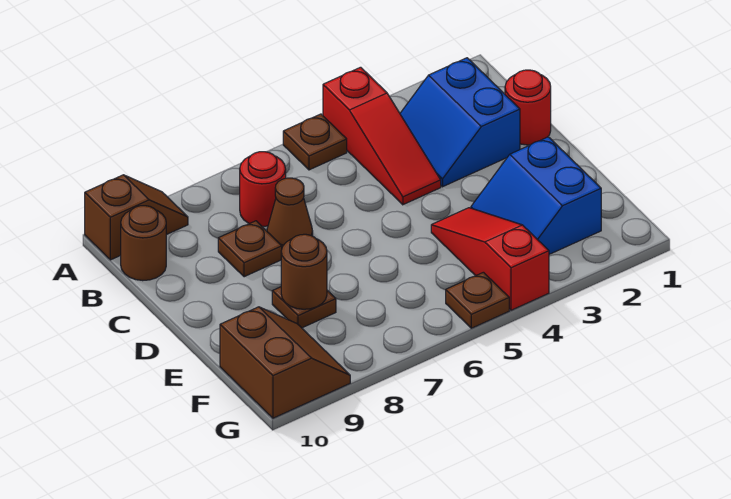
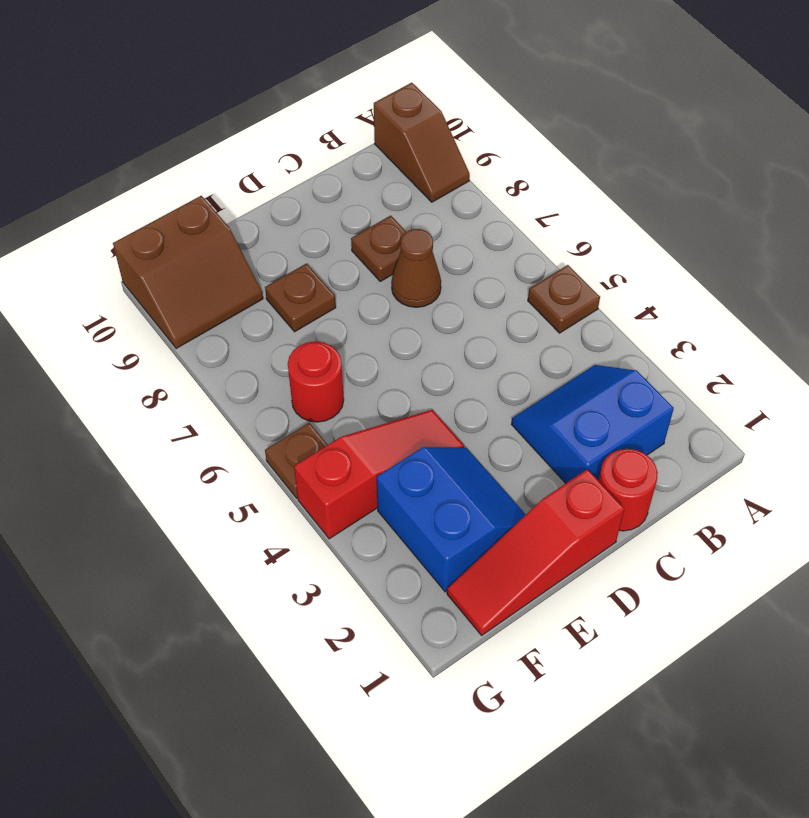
red 1x3 slope [323,67,441,205] -> red 1x3 slope moved to [447,469,624,635]
red 1x1 round brick [240,152,286,227] -> red 1x1 round brick moved to [288,341,344,422]
brown 1x1 round brick [121,206,166,281] -> none
blue 2x2 slope [471,137,601,254] -> blue 2x2 slope turned to [377,447,526,592]
brown 1x1 round brick [281,234,327,309] -> none

